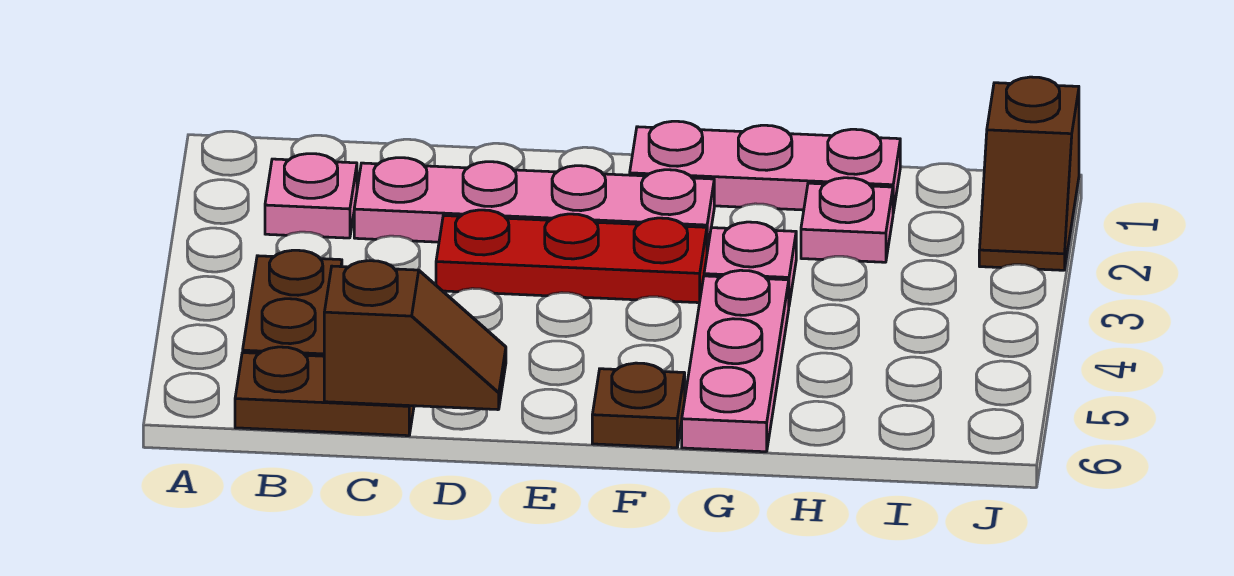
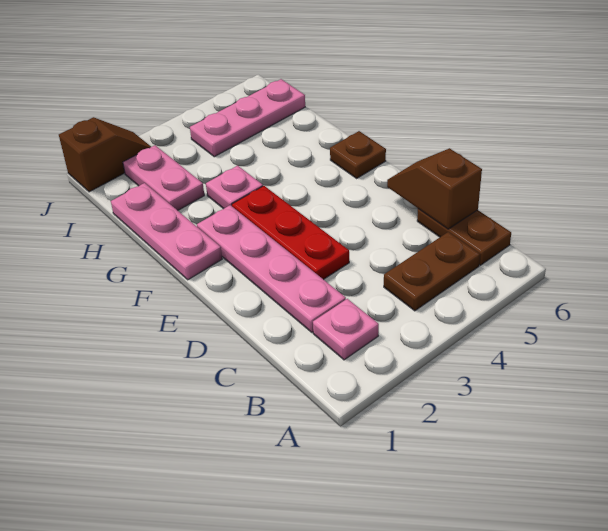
pink 1x3 plate [682,270,789,452] -> pink 1x3 plate moved to [190,79,305,157]
pink 1x1 plate [801,178,893,262] -> pink 1x2 plate [123,145,204,210]

